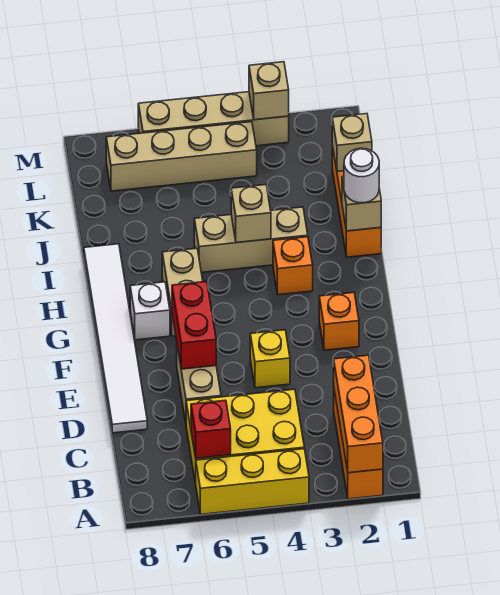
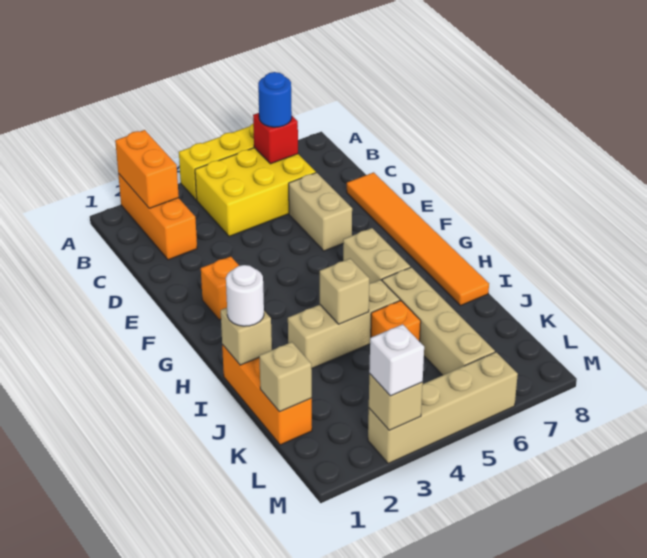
orange 1x3 brick [334,355,383,473] -> orange 1x2 brick [115,130,179,208]
none -> blue 1x1 round brick [258,72,292,127]
white 1x6 tile [84,244,147,433] -> orange 1x6 tile [347,172,489,306]
yellow 1x1 brick [250,330,290,388] -> none
red 1x2 brick [172,281,216,369] -> none
white 1x1 brick [130,282,170,340] -> white 1x1 brick moved to [369,324,424,396]
orange 1x1 brick [273,237,313,295] -> orange 1x1 brick moved to [371,301,421,342]
tan 1x4 brick [106,122,257,191] -> tan 1x4 brick turned to [382,267,495,375]

